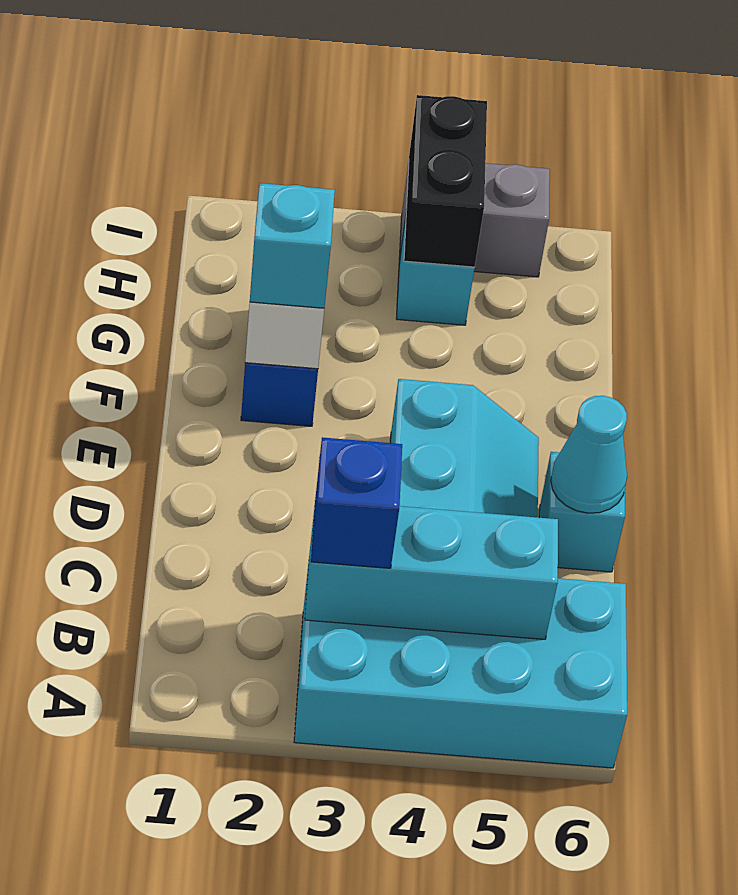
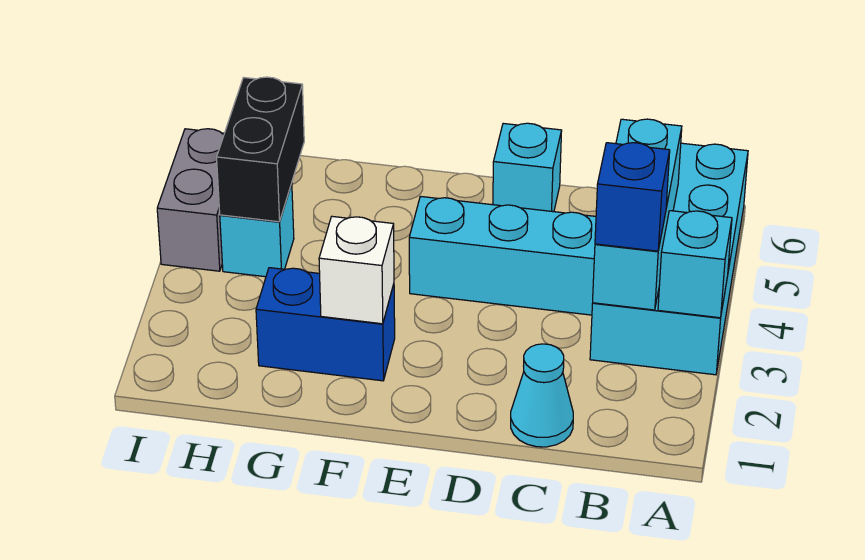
cyan 1x1 cone [551,396,627,513] -> cyan 1x1 cone moved to [511,344,573,447]
cyan 1x1 brick [250,183,335,308] -> cyan 1x1 brick moved to [658,211,732,318]
black 1x2 brick [404,95,487,267] -> black 1x2 brick turned to [217,77,304,222]

